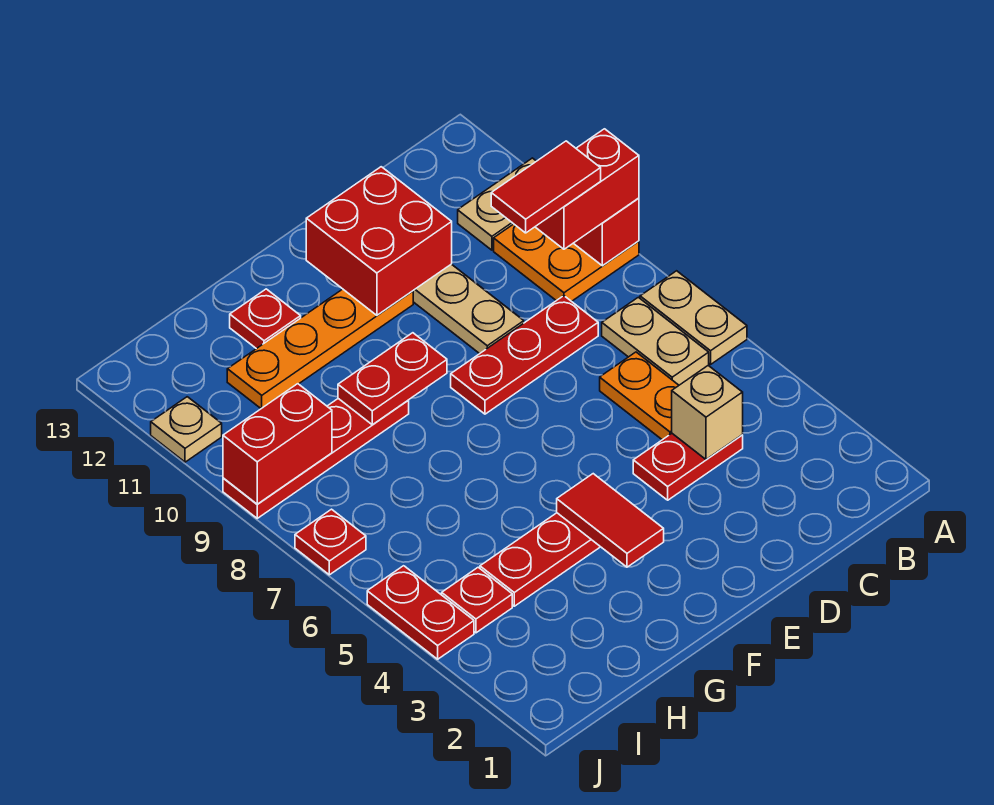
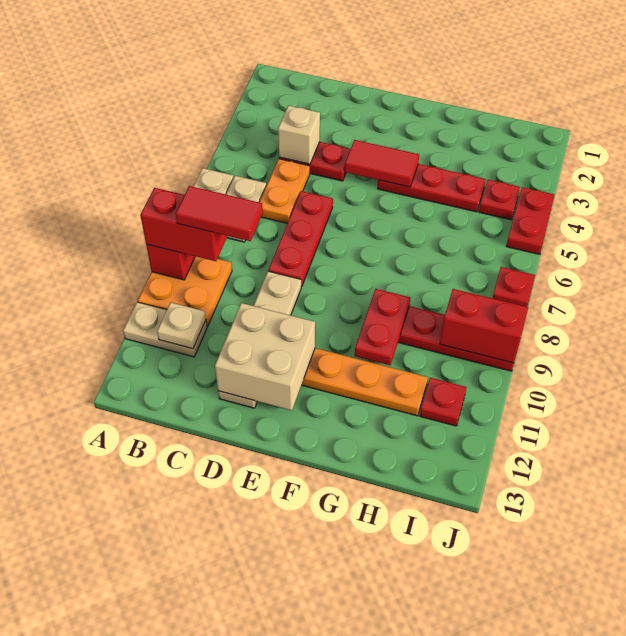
red 1x3 plate [451,296,598,414] -> red 1x3 plate turned to [268,191,333,286]
red 2x2 brick [306,167,452,315] -> tan 2x2 brick [215,303,315,410]
red 1x2 tile [557,474,664,567] -> red 1x2 tile turned to [345,140,419,187]
red 1x2 plate [338,333,447,425] -> red 1x2 plate turned to [355,289,410,365]
red 1x1 plate [230,289,301,349] -> red 1x1 plate moved to [420,378,467,426]
tan 1x1 plate [151,397,222,462] -> tan 1x1 plate moved to [157,303,206,349]

